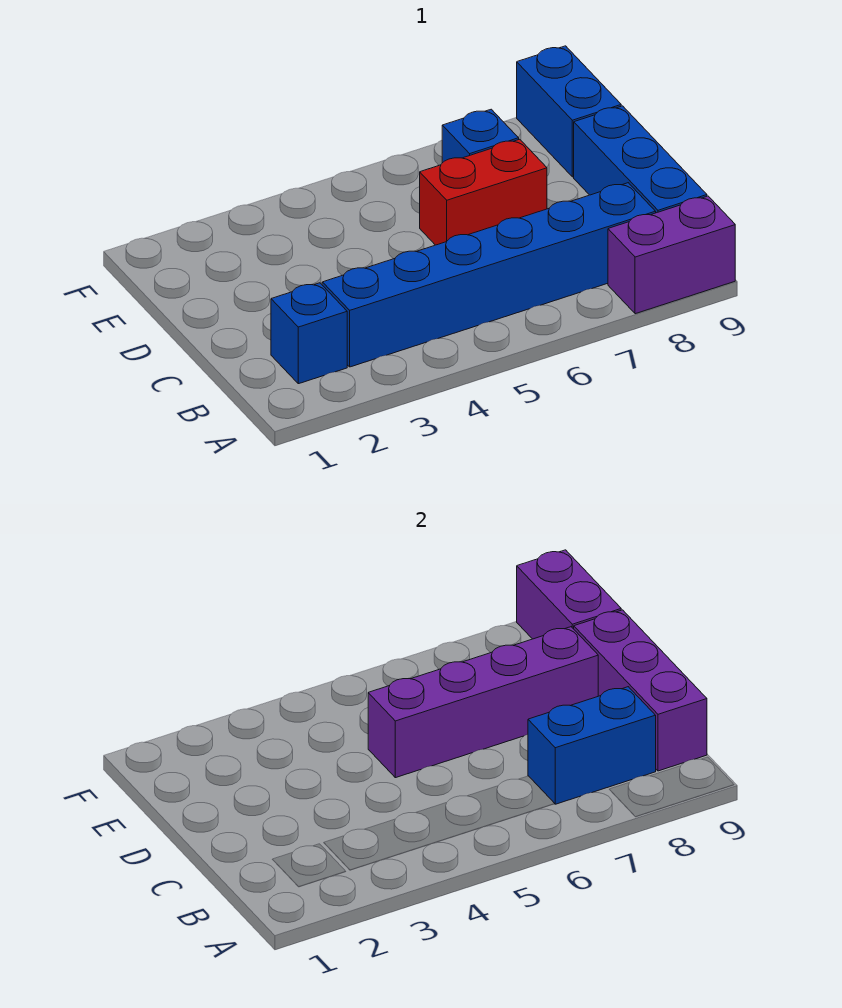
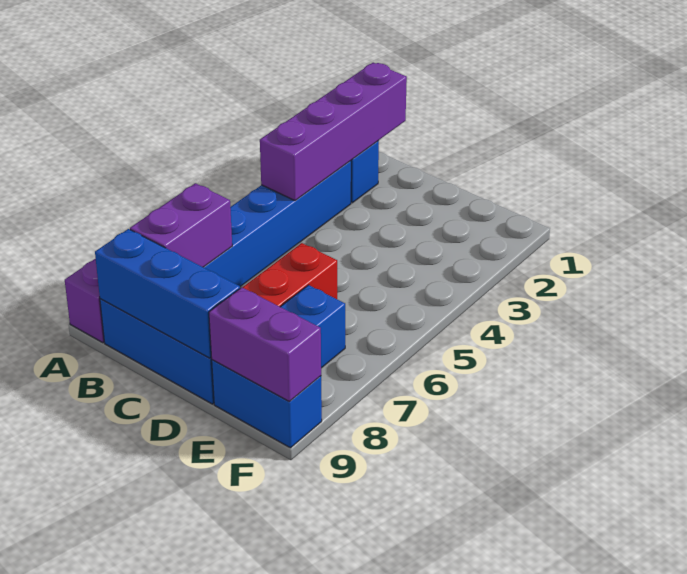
blue 1x2 brick [528,687,656,804] -> purple 1x2 brick [130,183,232,267]
purple 1x3 brick [574,610,707,771] -> blue 1x3 brick [95,229,240,358]
purple 1x4 brick [368,627,598,778] -> purple 1x4 brick moved to [260,63,407,201]

